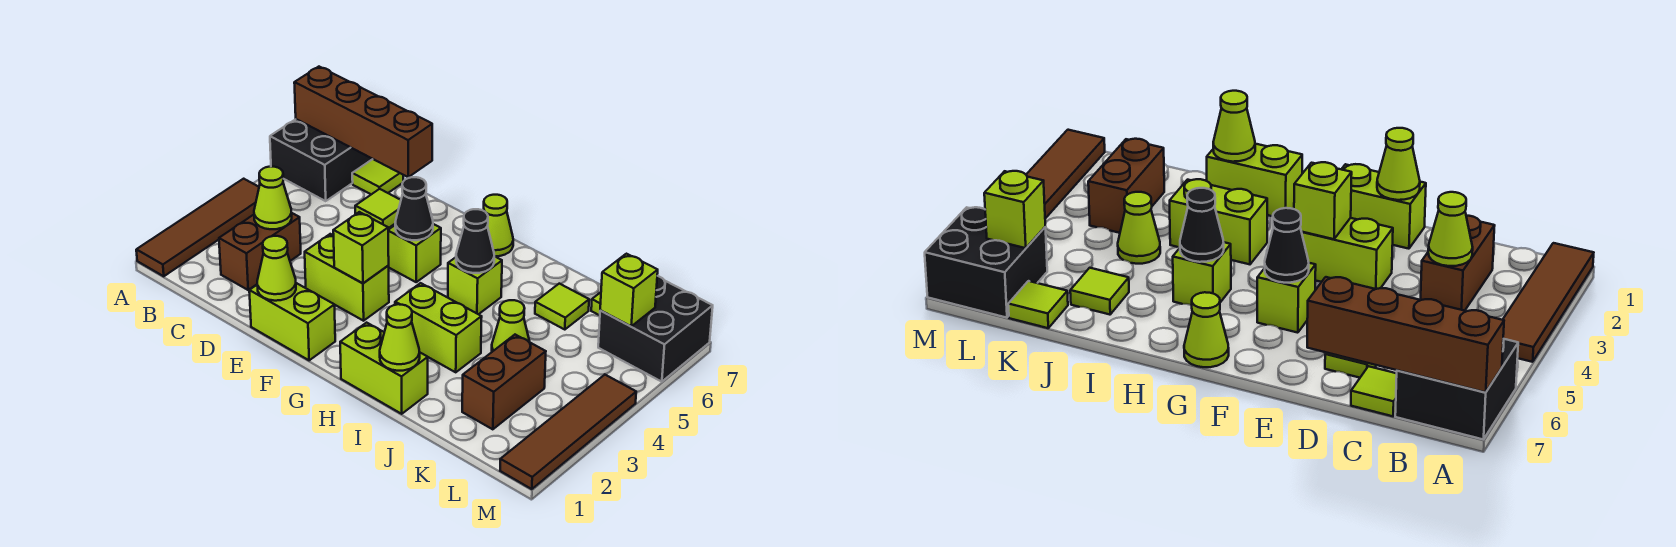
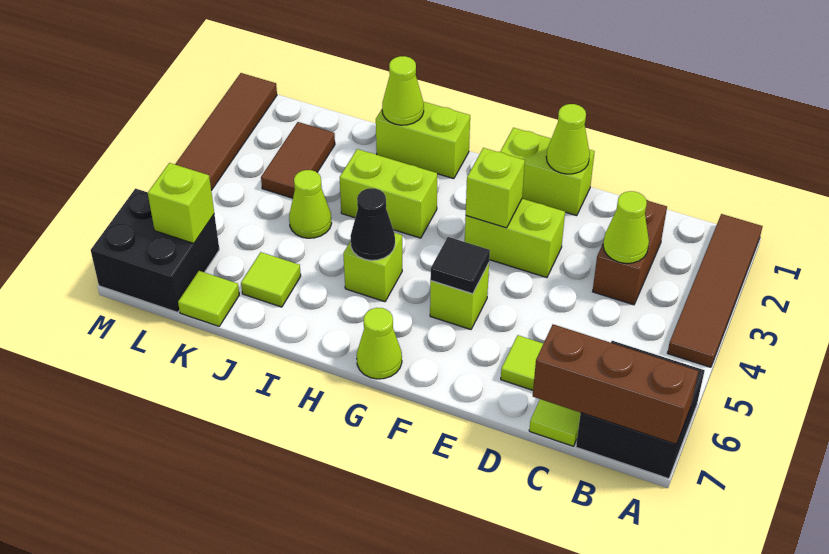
brown 1x4 brick [294,67,432,177] -> brown 1x3 brick [533,324,699,444]
black 1x1 cone [395,177,433,240] -> black 1x1 tile [430,237,490,294]
brown 1x2 brick [462,335,546,429] -> brown 1x2 tile [261,122,335,198]

